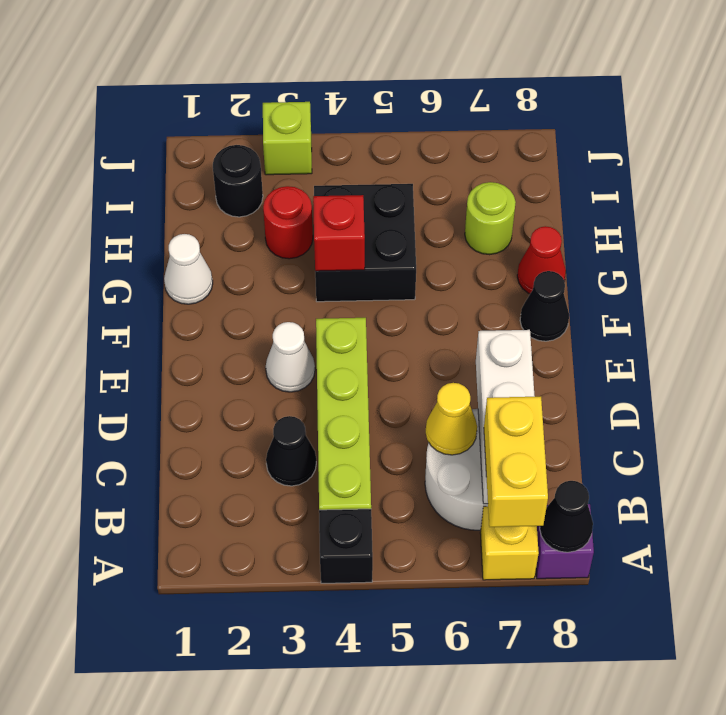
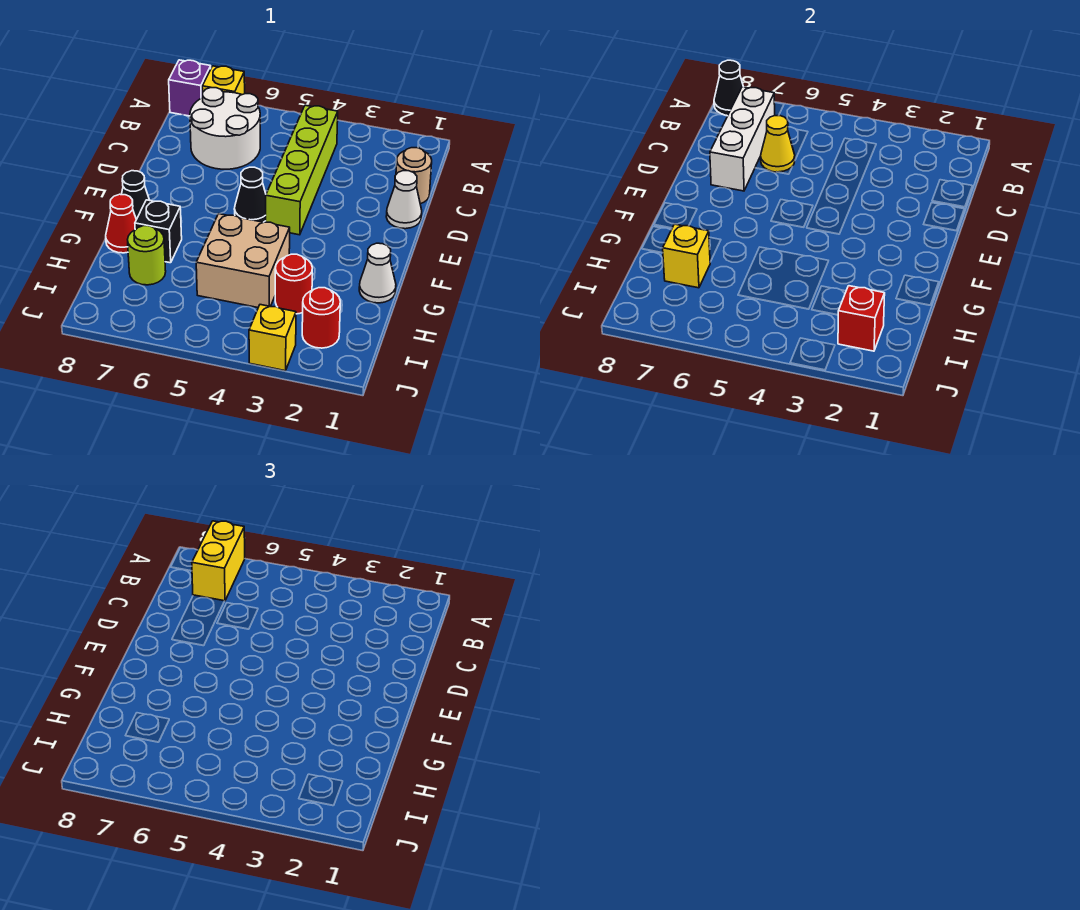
black 1x1 brick [319,509,373,583] -> black 1x1 brick moved to [135,200,182,263]
none -> tan 1x1 round brick [396,148,432,204]
black 1x1 cone [266,416,316,486] -> black 1x1 cone moved to [234,167,266,222]
white 1x1 cone [266,322,315,392] -> white 1x1 cone moved to [386,171,422,229]
black 2x2 brick [314,184,416,302] -> tan 2x2 brick [196,214,290,308]
red 1x1 brick [313,195,365,271] -> red 1x1 brick moved to [838,286,885,351]
none -> yellow 1x1 brick [663,224,710,288]
black 1x1 round brick [213,145,263,217] -> red 1x1 round brick [302,288,340,348]
lime 1x1 brick [263,102,312,175] -> yellow 1x1 brick [249,305,296,371]

